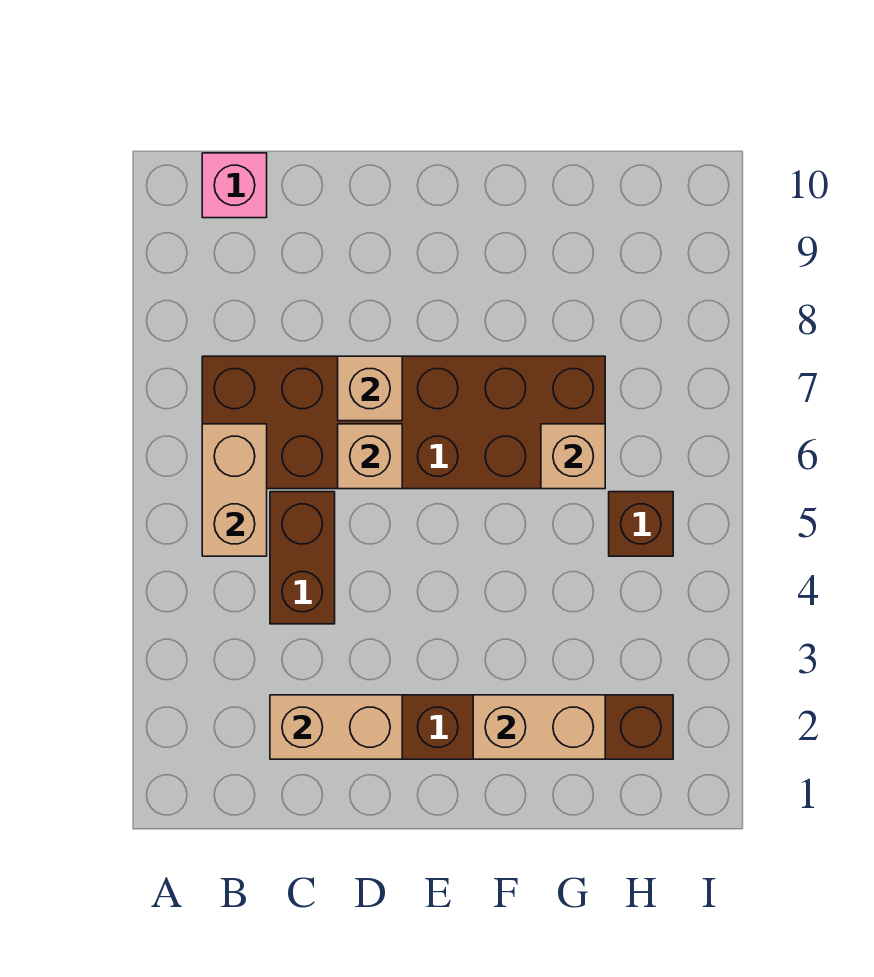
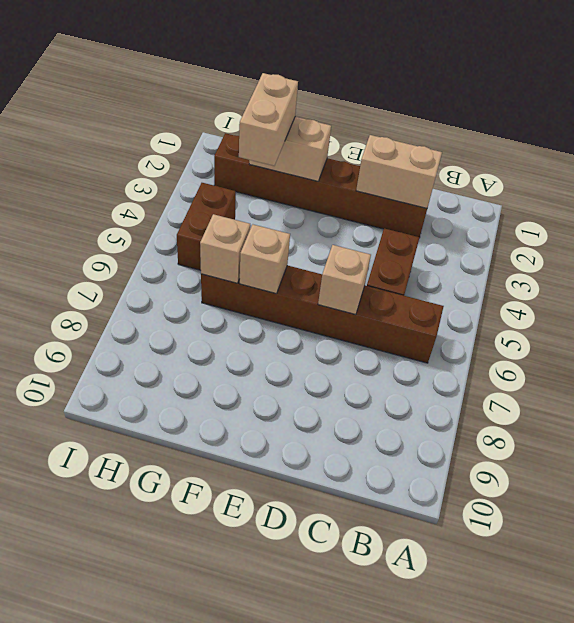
tan 1x2 brick [202,424,267,556] -> tan 1x2 brick moved to [239,73,298,166]
brown 2x6 brick [202,356,605,489] -> brown 1x6 brick [201,265,444,363]
pink 1x1 brick [202,153,267,218] -> none
tan 1x1 brick [338,356,402,421] -> tan 1x1 brick moved to [240,224,290,294]
brown 1x1 brick [609,492,673,556] -> brown 1x2 brick [177,183,236,270]

